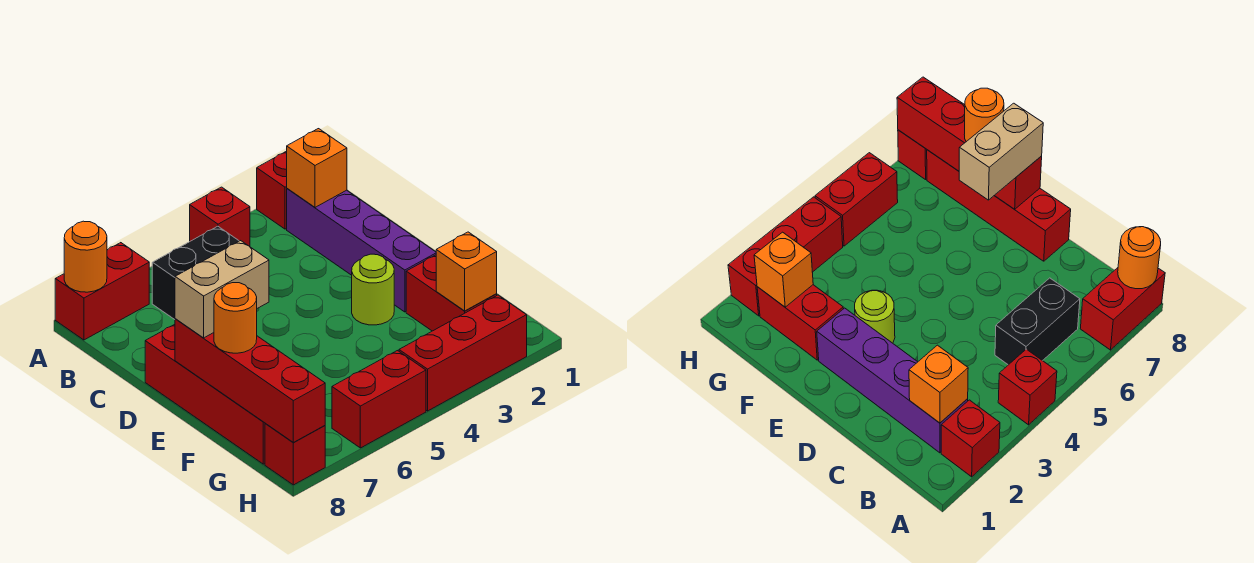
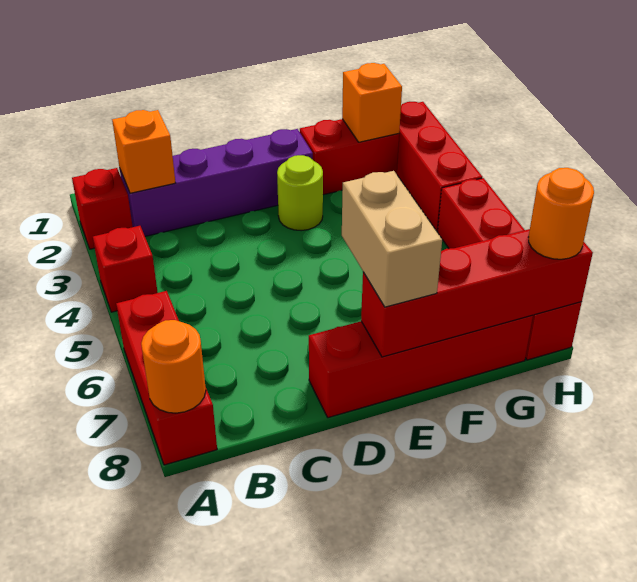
red 1x2 brick [55,243,149,340] -> red 1x3 brick [116,291,217,465]
black 1x2 brick [152,226,239,319] -> none
orange 1x1 round brick [214,283,257,353] -> orange 1x1 round brick moved to [528,168,594,259]

